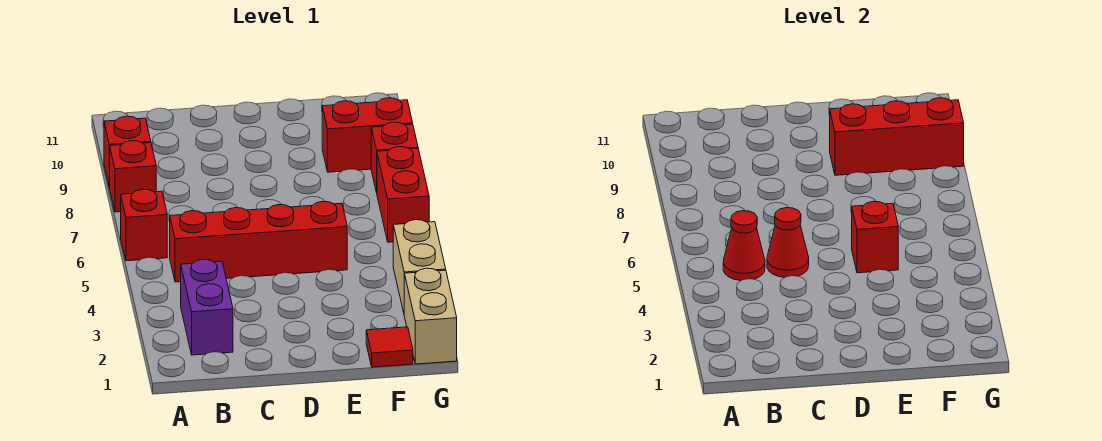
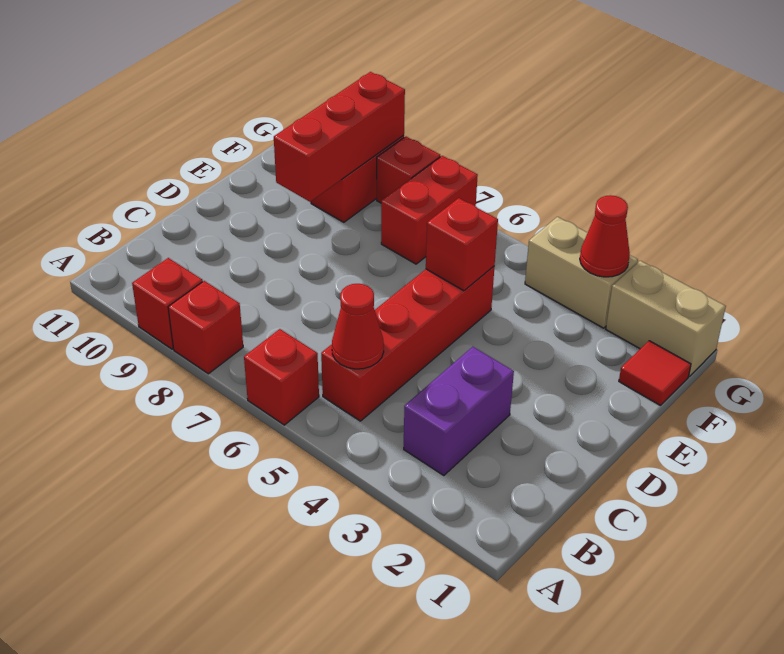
purple 1x2 brick [181,259,233,355] -> purple 1x2 brick turned to [404,347,514,476]
red 1x1 cone [767,208,809,277] -> red 1x1 cone moved to [580,195,630,277]
red 1x2 brick [377,147,429,242] -> red 1x2 brick turned to [381,156,478,264]

